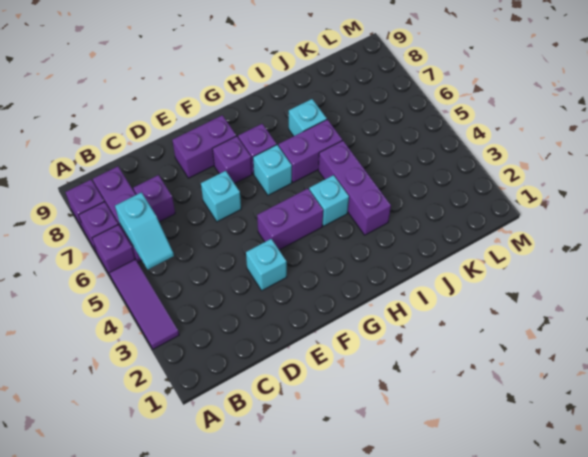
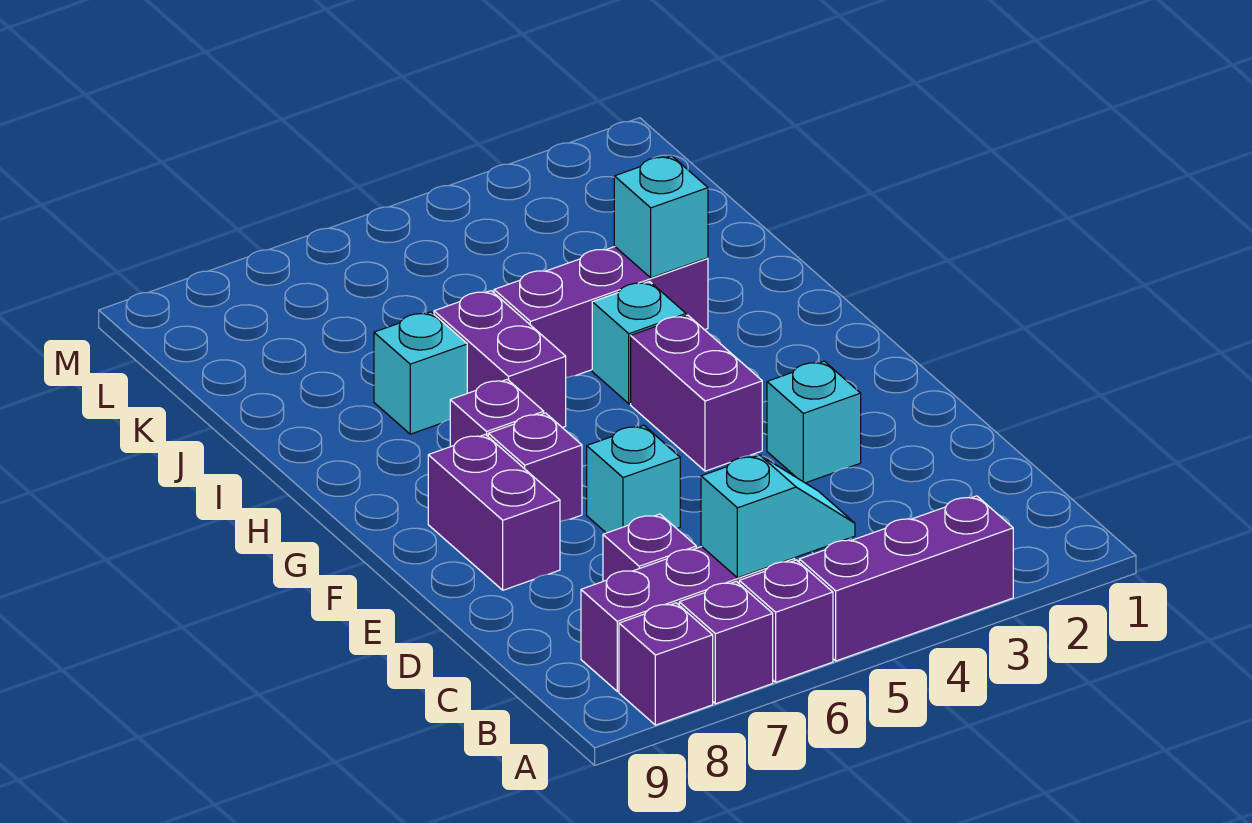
purple 1x3 tile [110,259,179,349] -> purple 1x3 brick [799,496,1013,661]
cyan 1x1 brick [253,145,292,195] -> cyan 1x1 brick moved to [614,156,708,278]

